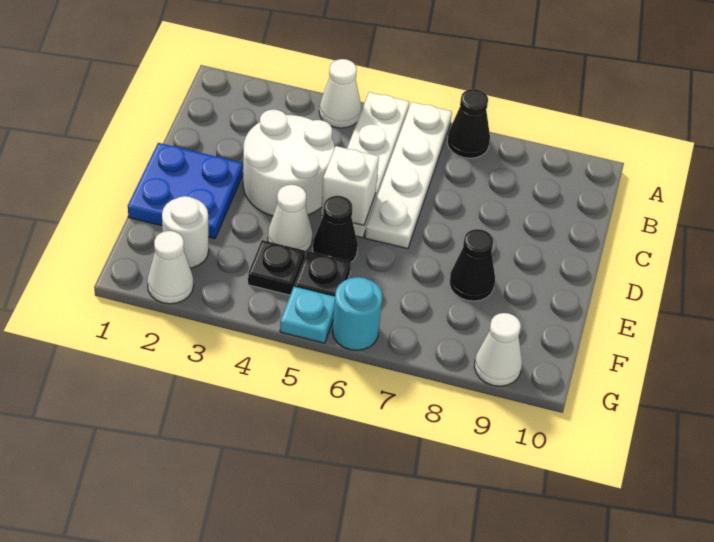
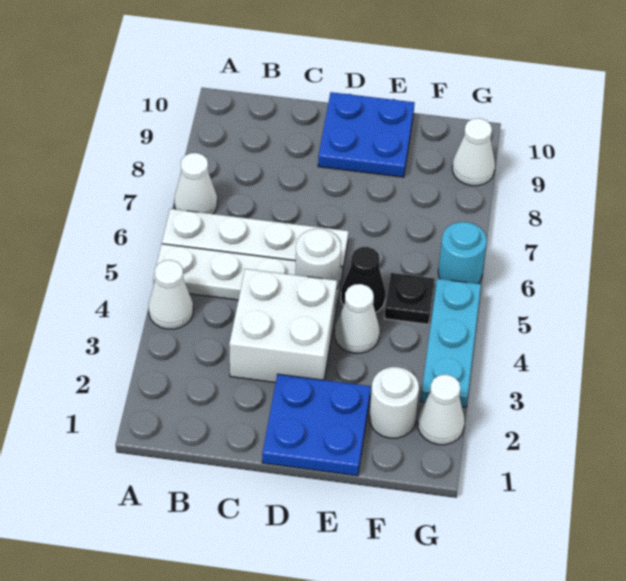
black 1x1 cone [447,89,490,158] -> white 1x1 cone [174,153,217,214]
white 2x2 round brick [243,110,335,216] -> white 2x2 brick [229,269,337,383]
white 1x1 brick [321,146,379,226] -> white 1x1 round brick [295,229,341,289]
none -> blue 2x2 plate [318,92,415,177]
black 1x1 cone [449,229,495,301] -> none
black 1x1 plate [248,240,305,295] -> none
cyan 1x1 plate [280,286,335,343] -> cyan 1x3 plate [421,279,481,407]

